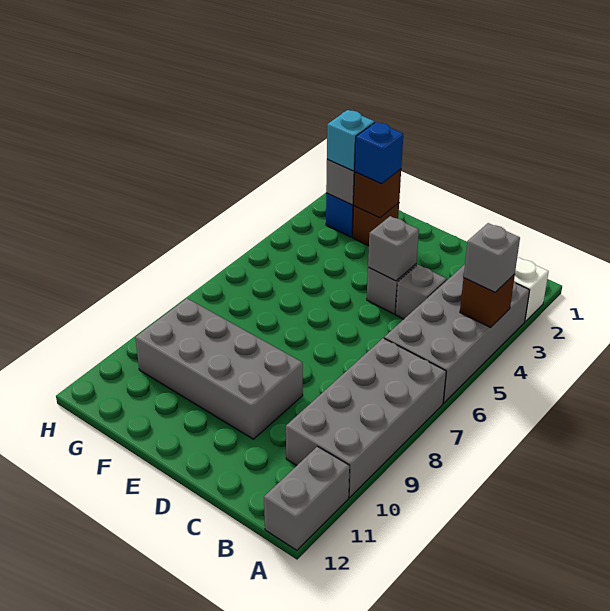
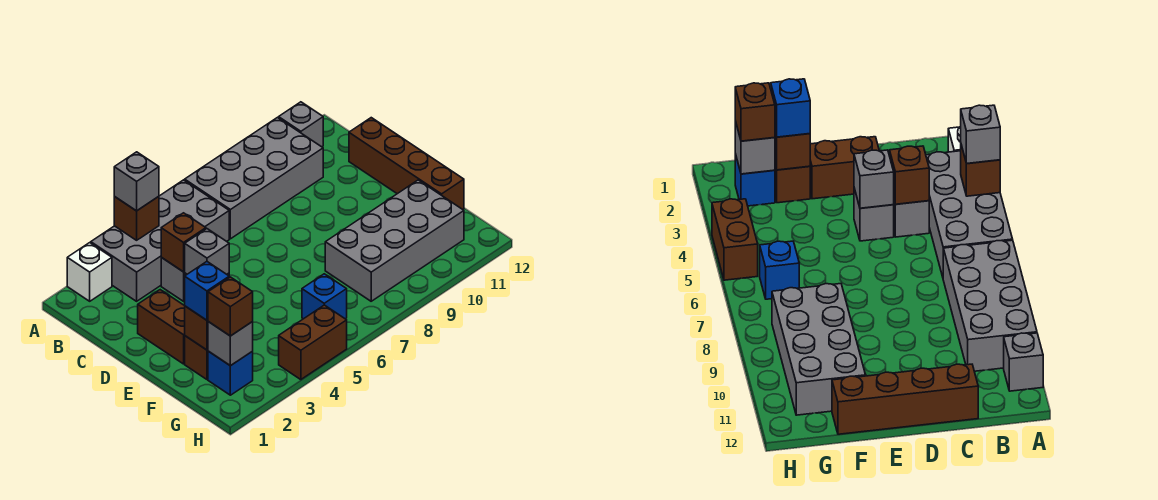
grey 1x2 brick [264,447,350,550] -> grey 1x1 brick [279,102,323,147]
none -> brown 1x1 brick [161,213,206,272]
none -> brown 1x4 brick [349,118,464,209]
none -> brown 1x2 brick [138,290,185,364]
grey 2x4 brick [135,298,303,439] -> grey 2x4 brick turned to [325,180,464,301]
cyan 1x1 brick [327,110,375,171] -> brown 1x1 brick [208,277,253,336]
none -> blue 1x1 brick [302,274,347,319]
none -> brown 1x2 brick [279,305,347,380]

